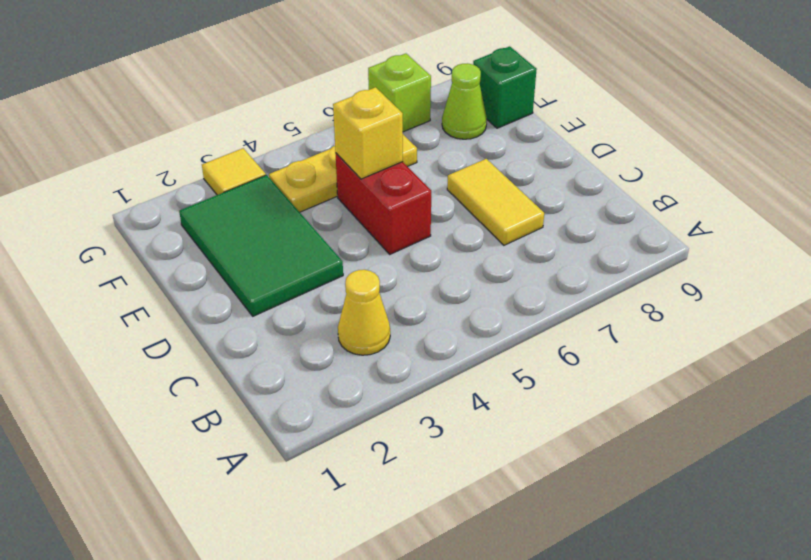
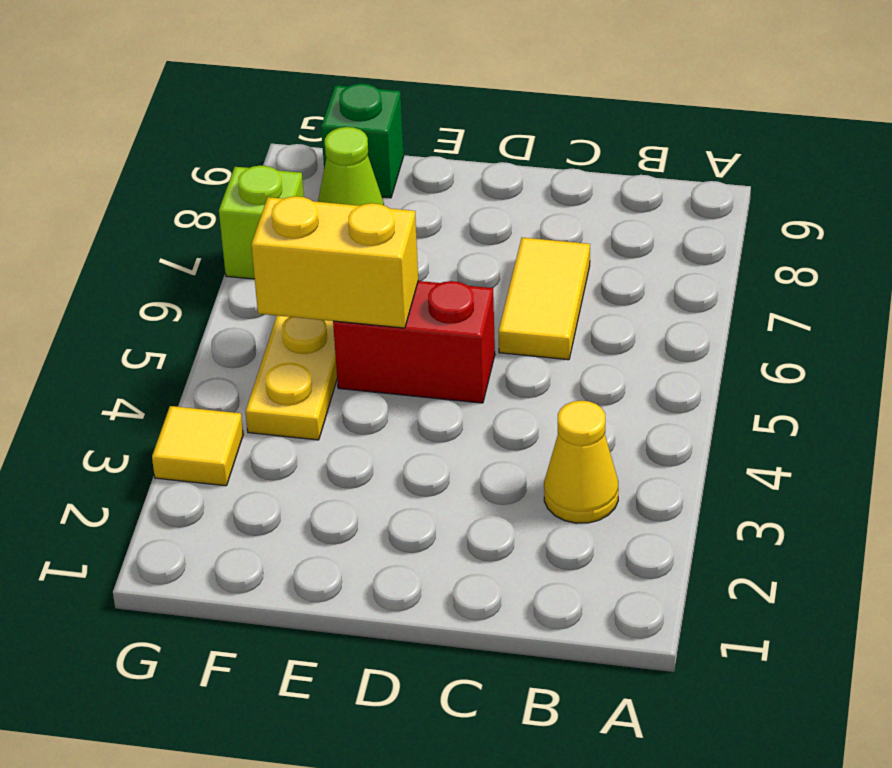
yellow 1x2 tile [447,159,544,245] -> yellow 1x2 tile turned to [499,238,590,360]
green 2x3 tile [179,175,343,316] -> none
yellow 1x1 brick [333,87,403,179] -> yellow 1x2 brick [251,196,418,328]

